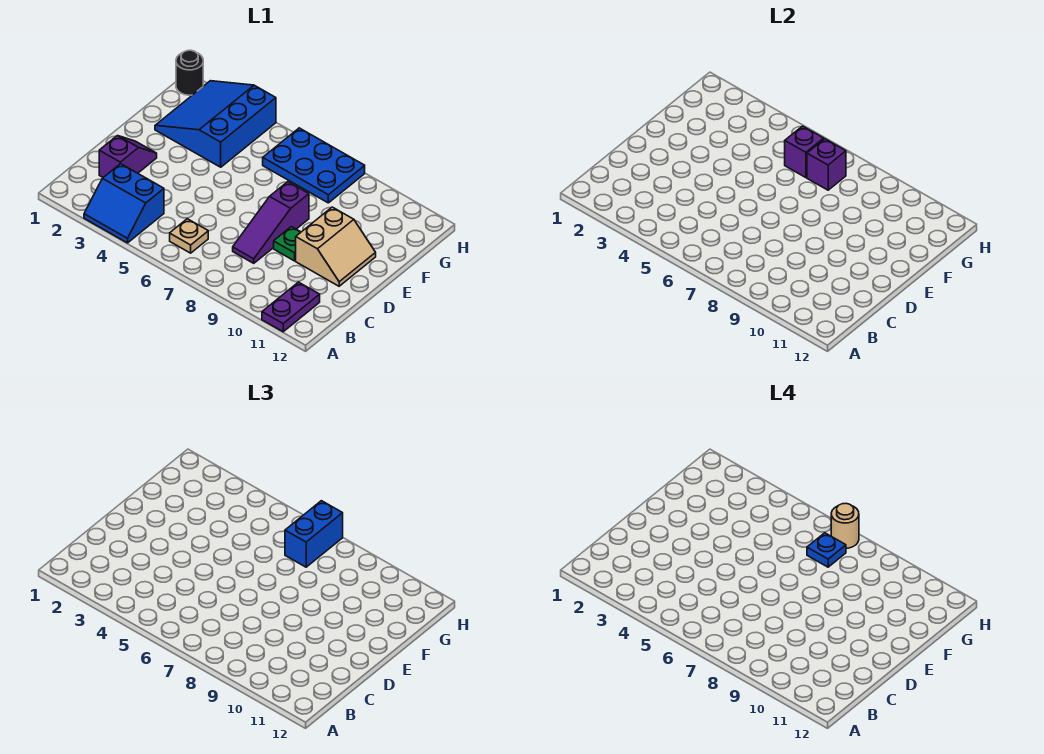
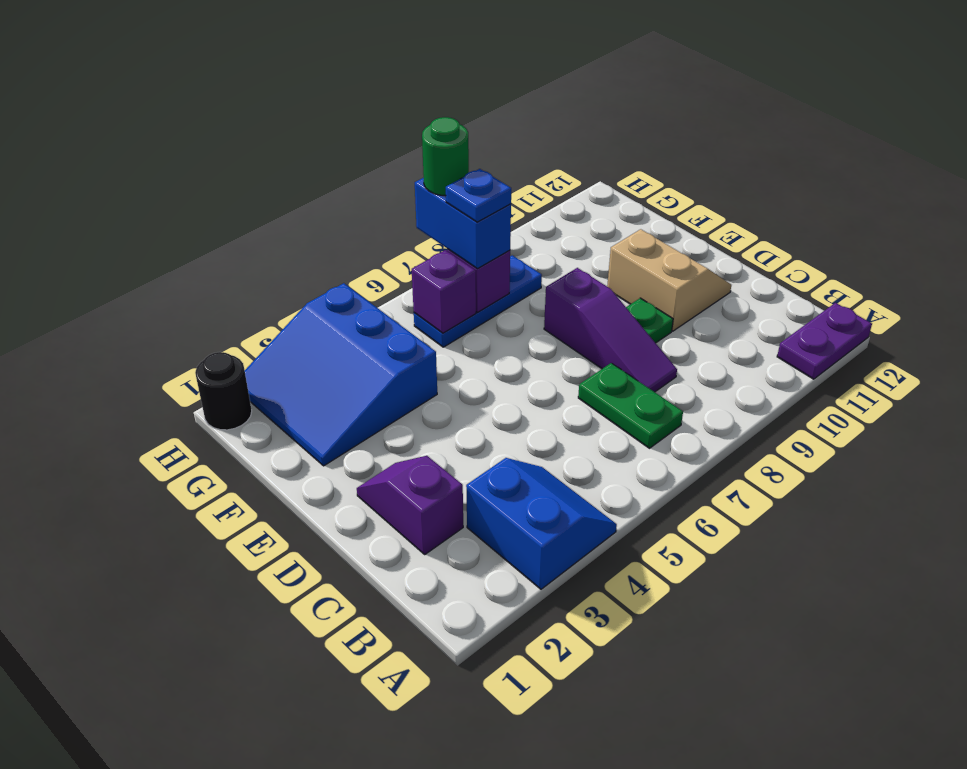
blue 2x2 slope [84,164,164,243] -> blue 2x2 slope turned to [466,458,617,589]
purple 1x2 plate [262,282,320,332] -> purple 1x2 plate turned to [777,303,872,379]
tan 1x1 plate [170,219,208,253] -> none
none -> green 1x2 plate [578,363,683,448]
blue 2x3 plate [263,128,365,203] -> blue 1x3 plate [414,255,542,347]
tan 1x1 round brick [831,503,859,548] -> green 1x1 round brick [422,117,469,195]

